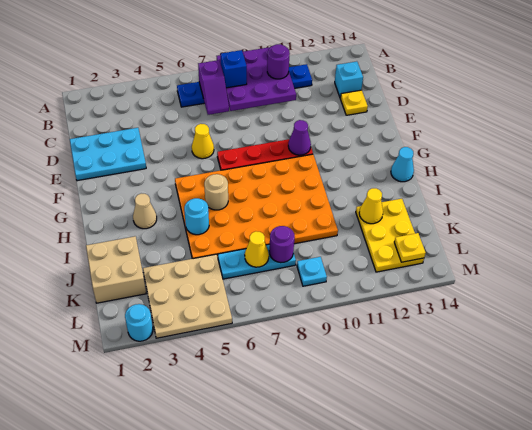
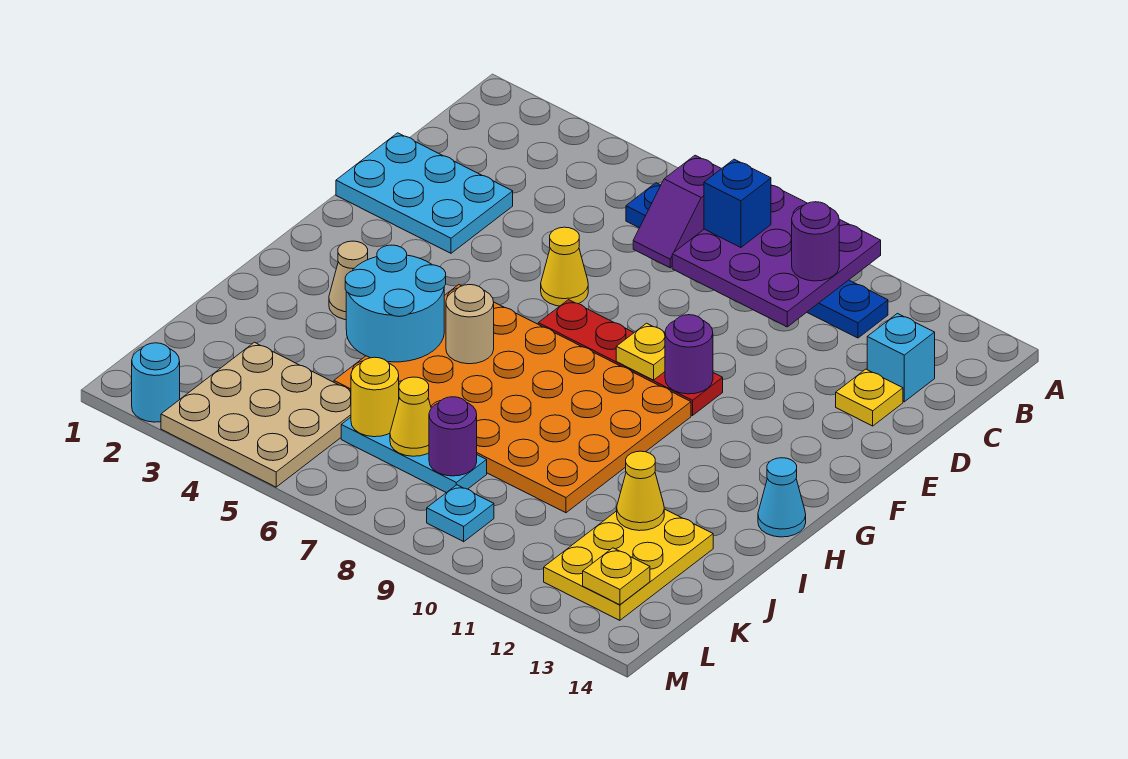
none -> yellow 1x1 plate [616,323,665,380]
purple 1x1 cone [288,120,311,155] -> purple 1x1 round brick [665,315,713,394]
cyan 1x1 round brick [184,198,209,235] -> cyan 2x2 round brick [345,245,446,362]
tan 2x2 brick [86,236,146,303] -> none
none -> yellow 1x1 round brick [351,357,399,437]

